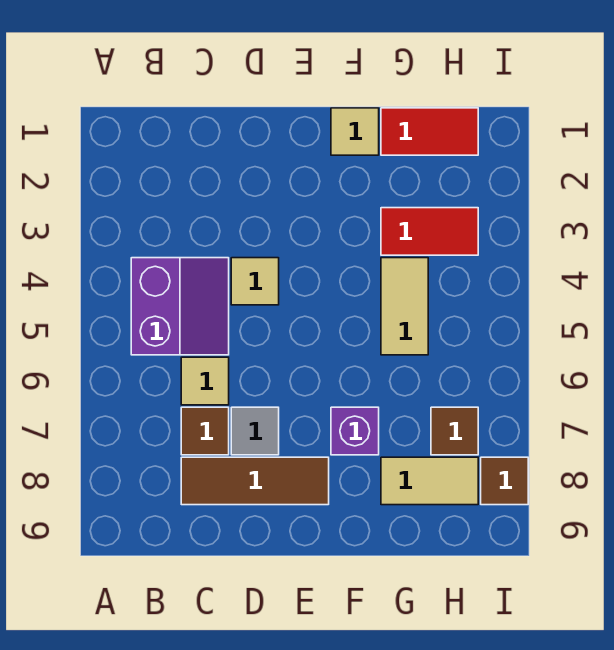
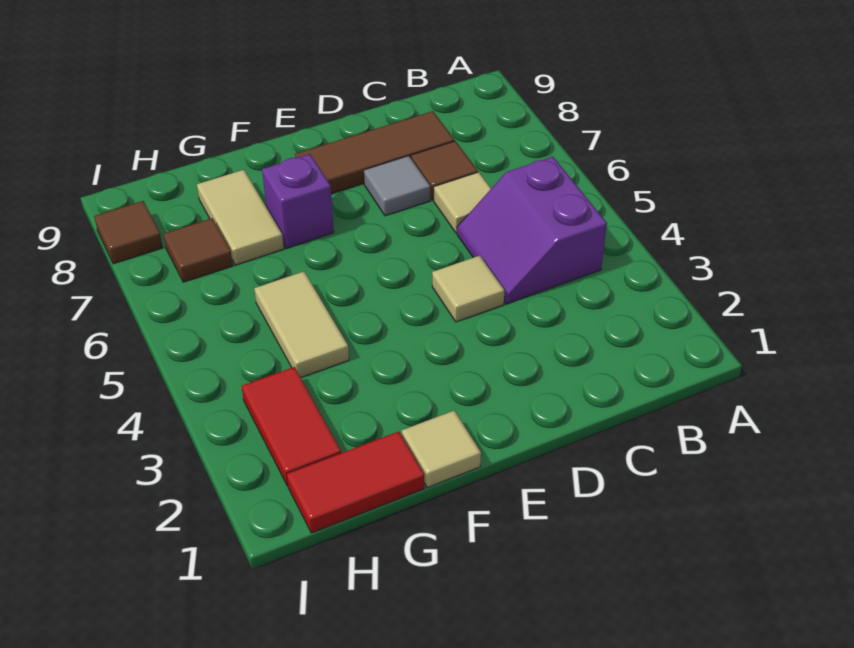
red 1x2 tile [381,208,478,255] -> red 1x2 tile turned to [242,367,341,486]
tan 1x2 tile [381,457,478,505] -> tan 1x2 tile turned to [197,170,284,265]

